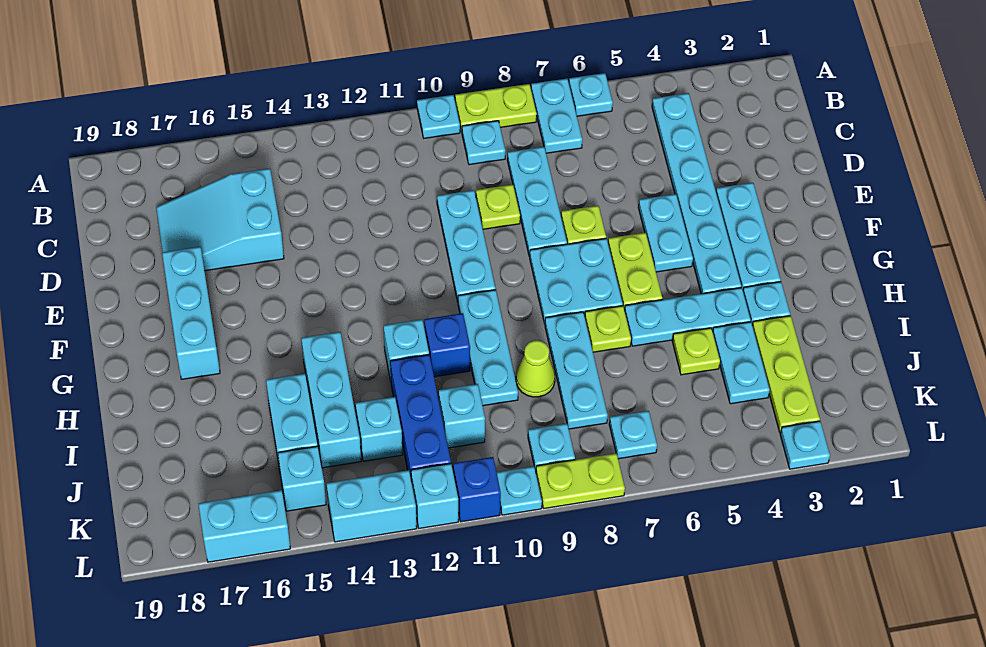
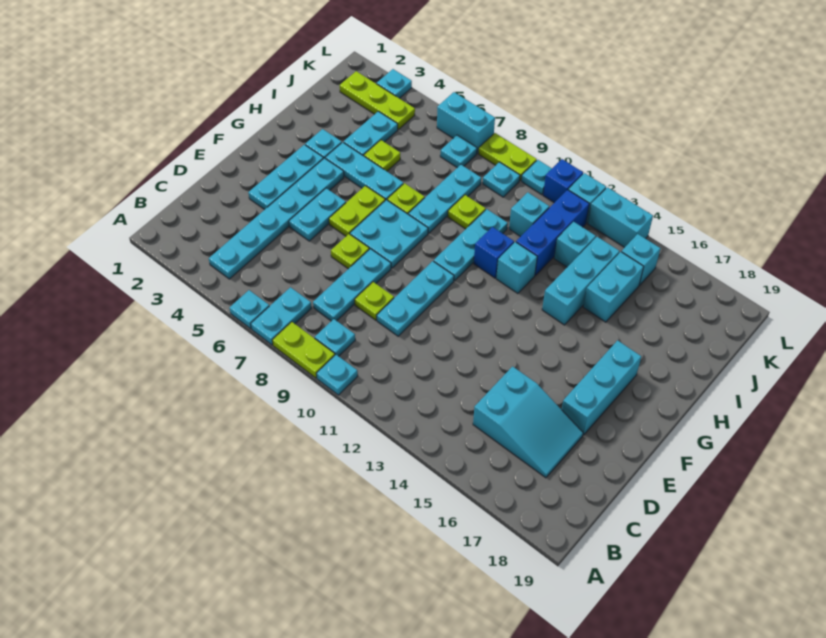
lime 1x3 plate [752,316,820,433] -> lime 1x3 plate turned to [340,71,415,129]
lime 1x1 cone [516,340,555,397] -> lime 1x1 plate [448,195,486,229]
cyan 1x2 brick [199,490,290,562] -> cyan 1x2 brick moved to [437,92,495,154]

